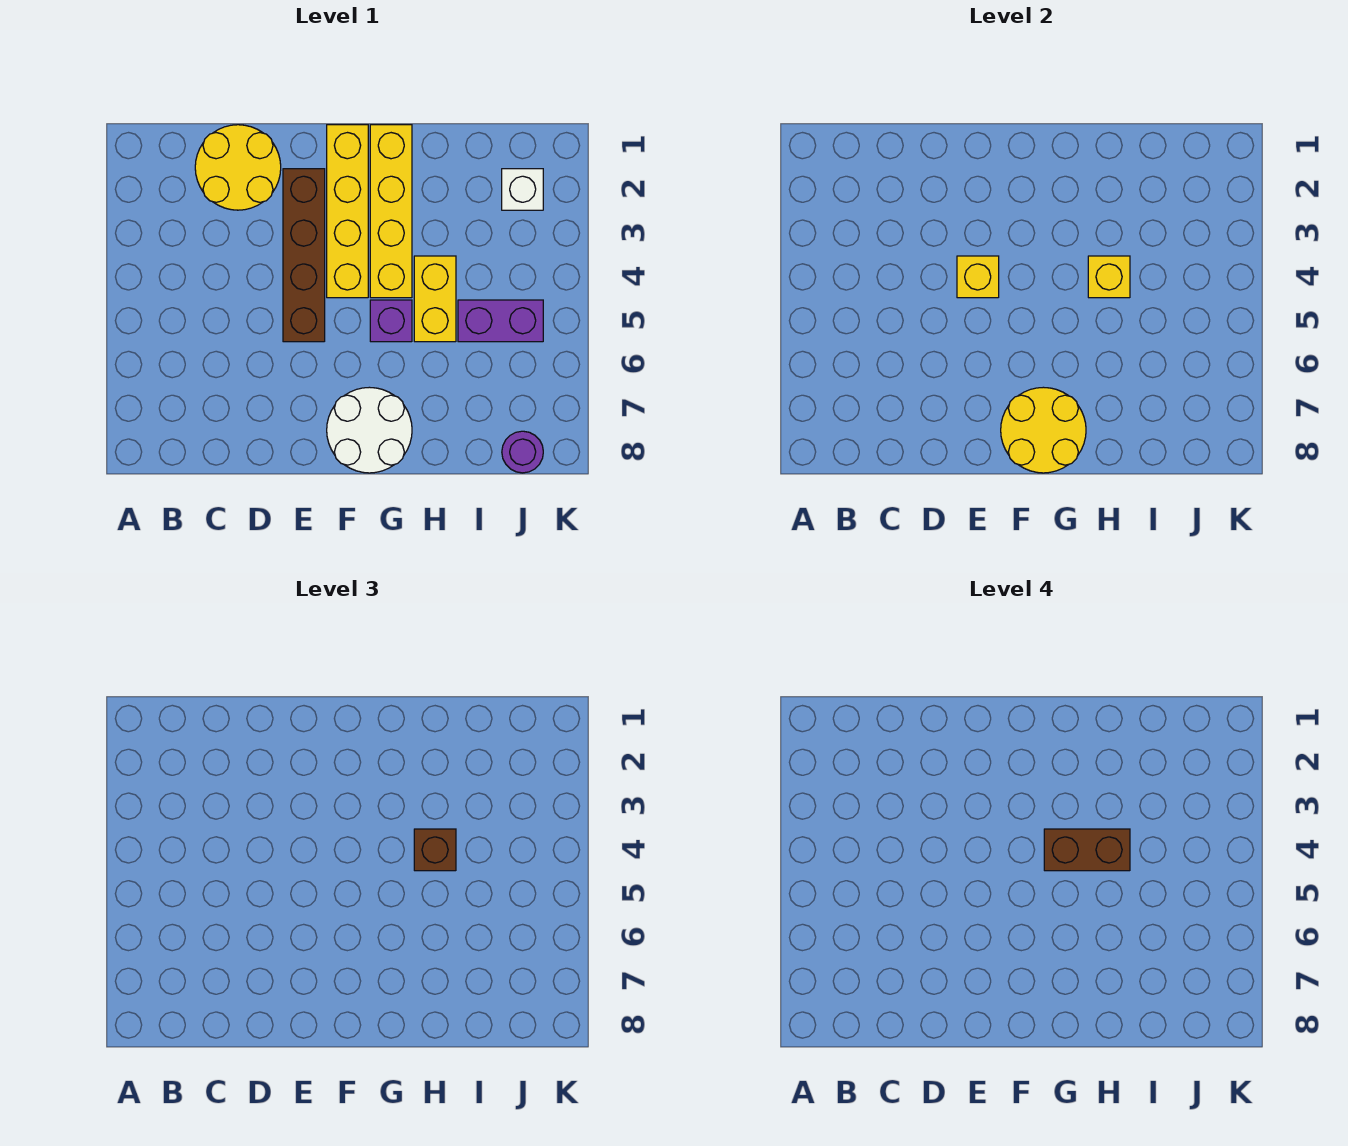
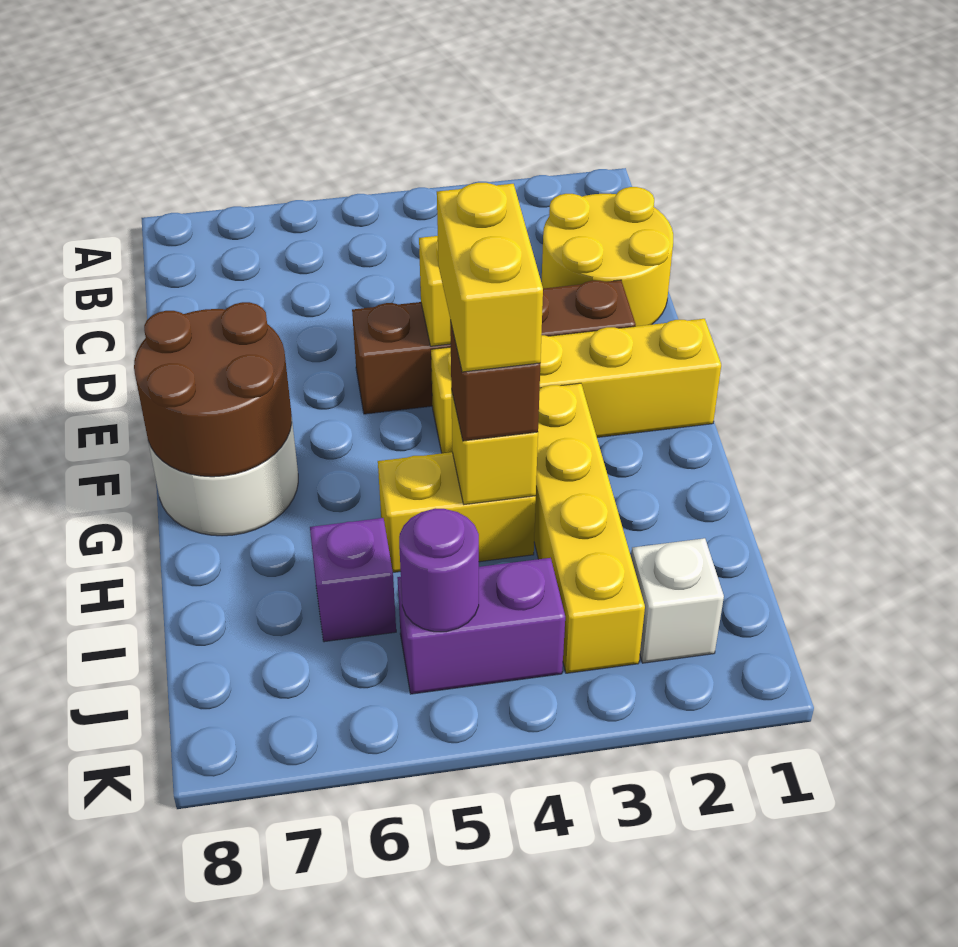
yellow 2x2 round brick [1001,387,1086,473] -> brown 2x2 round brick [134,302,292,477]
yellow 1x4 brick [370,125,412,298] -> yellow 1x4 brick turned to [534,383,645,673]
brown 1x2 brick [1044,829,1130,871] -> yellow 1x2 brick [437,183,543,372]
purple 1x1 brick [370,300,412,342] -> purple 1x1 brick moved to [310,518,396,642]
purple 1x2 brick [458,300,543,342] -> purple 1x2 brick turned to [397,558,565,694]
purple 1x1 round brick [502,431,543,473] -> purple 1x1 round brick moved to [399,508,479,632]

